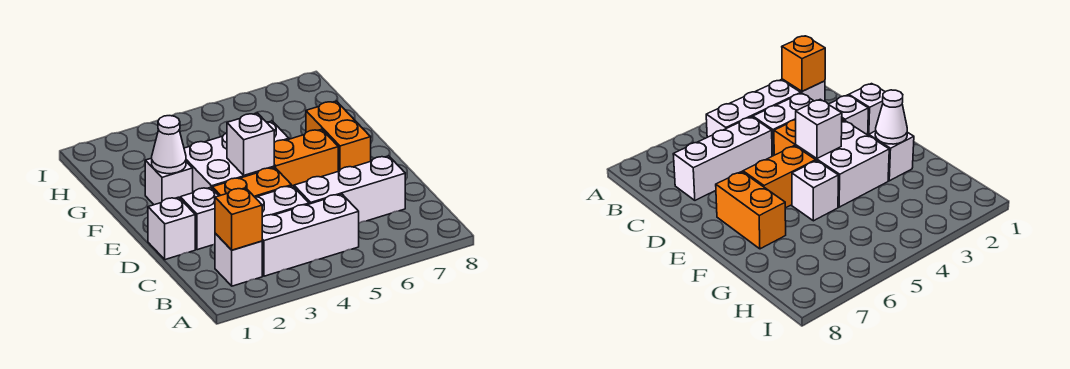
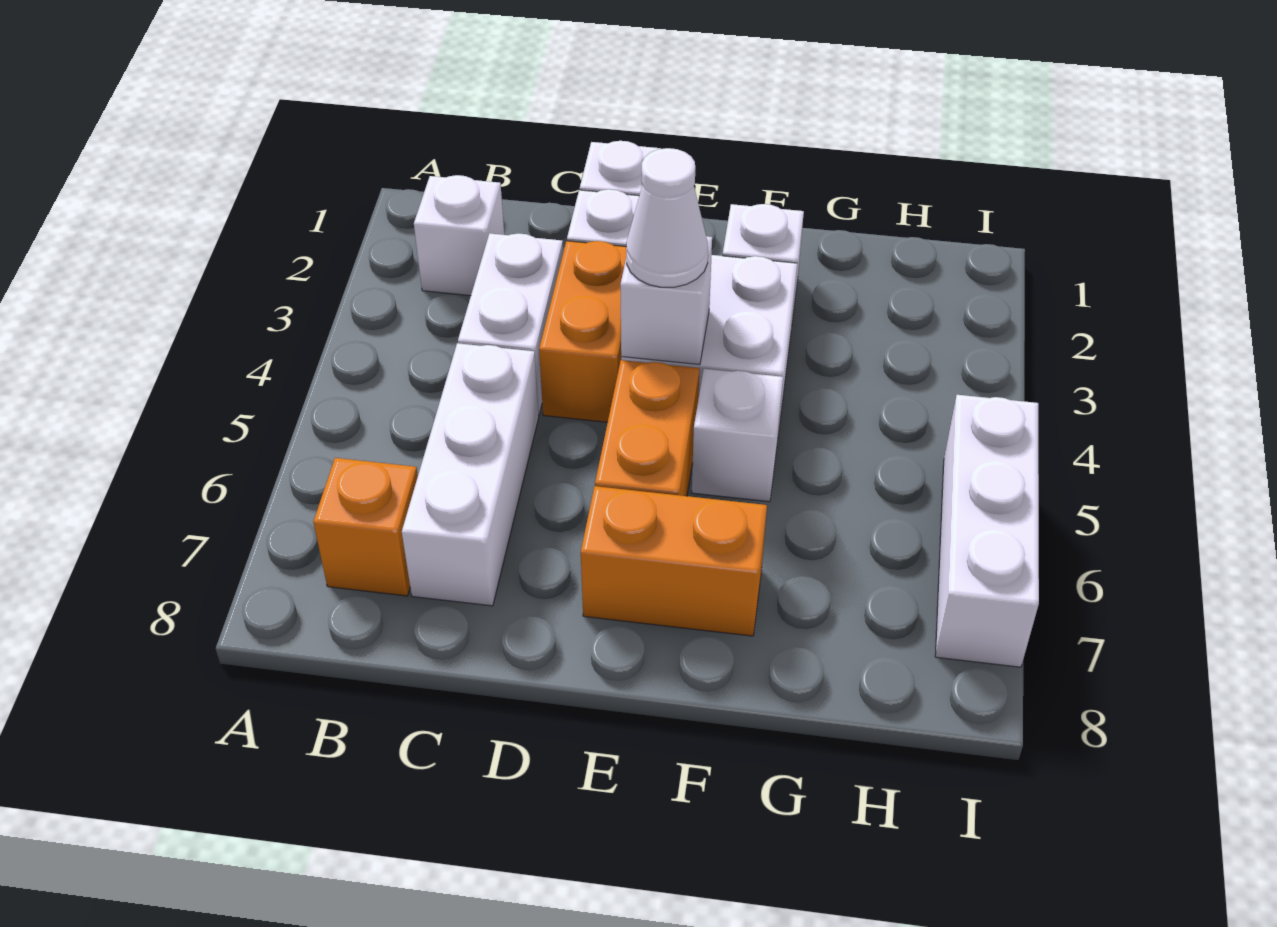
orange 1x1 brick [215,188,262,250] -> orange 1x1 brick moved to [313,458,418,596]
white 1x3 brick [262,194,359,276] -> white 1x3 brick moved to [935,395,1039,667]
white 1x1 cone [152,116,186,174] -> white 1x1 cone moved to [626,148,708,287]

